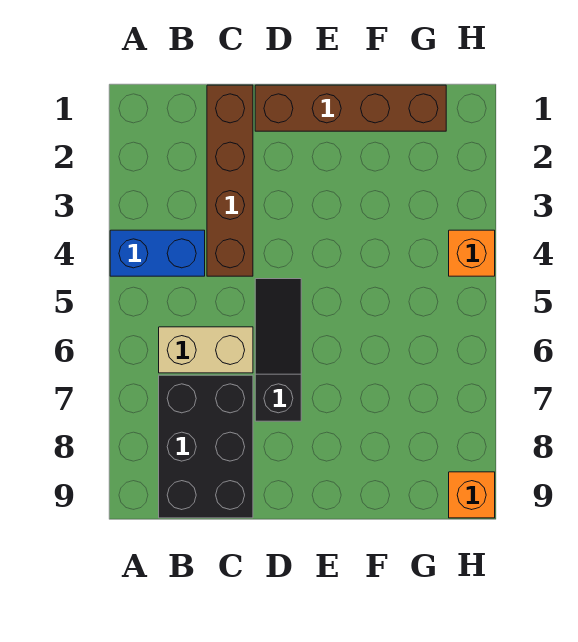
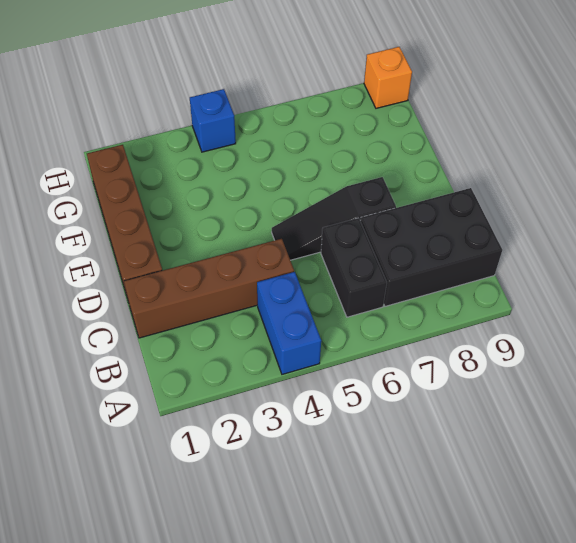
tan 1x2 brick [159,327,253,373] -> black 1x2 brick [321,218,387,317]
orange 1x1 brick [449,230,495,276] -> blue 1x1 brick [190,89,236,152]

